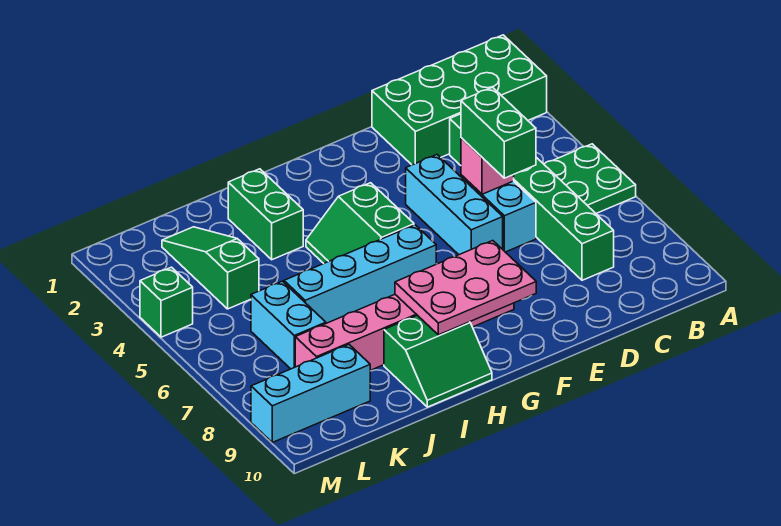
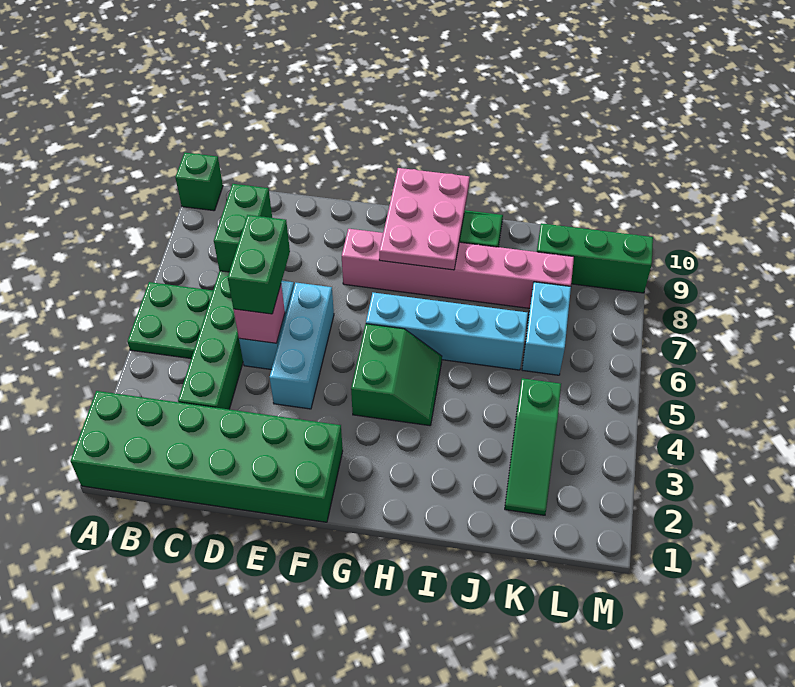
green 2x4 brick [372,35,547,165] -> green 2x6 brick [70,391,343,522]
pink 2x3 plate [395,241,536,335] -> pink 2x3 plate turned to [379,168,470,270]
green 1x2 brick [228,169,303,260] -> green 1x2 brick moved to [214,184,272,272]
cyan 1x3 brick [251,345,370,442] -> green 1x3 brick [537,223,653,293]
green 1x1 brick [140,267,193,337] -> green 1x1 brick moved to [175,153,223,211]

